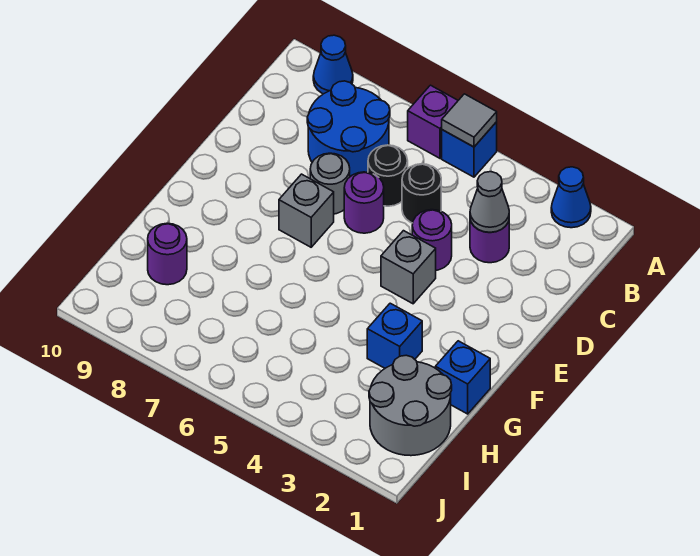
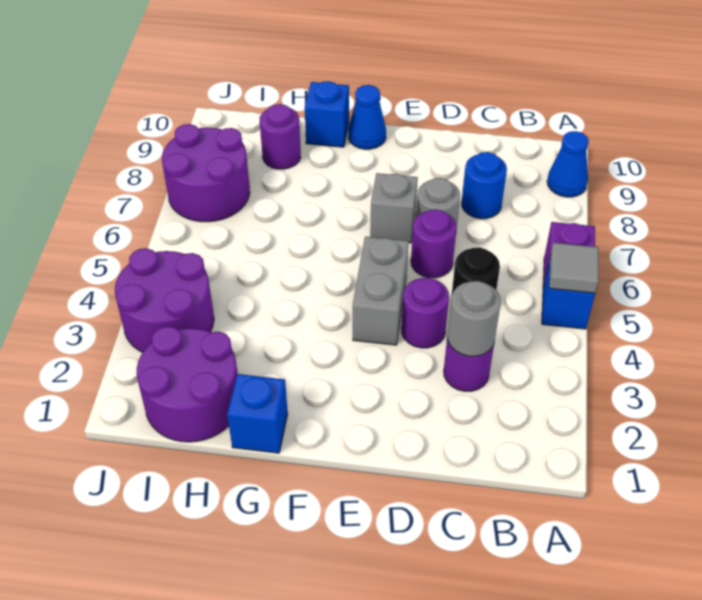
blue 1x1 cone [551,167,591,228] -> blue 1x1 cone moved to [348,85,386,149]
blue 2x2 round brick [307,81,390,177] -> blue 1x1 round brick [462,152,507,219]
grey 1x1 cone [470,172,509,232] -> grey 1x1 round brick [447,281,501,356]
black 1x1 round brick [368,145,408,206] -> none
grey 1x1 brick [381,231,436,304] -> grey 1x2 brick [353,237,408,345]
blue 1x1 brick [367,303,422,368] -> blue 1x1 brick moved to [305,81,349,147]
grey 2x2 round brick [369,355,452,456] -> purple 2x2 round brick [137,326,238,442]
none -> purple 2x2 round brick [115,248,214,352]
none -> purple 2x2 round brick [162,124,250,222]

